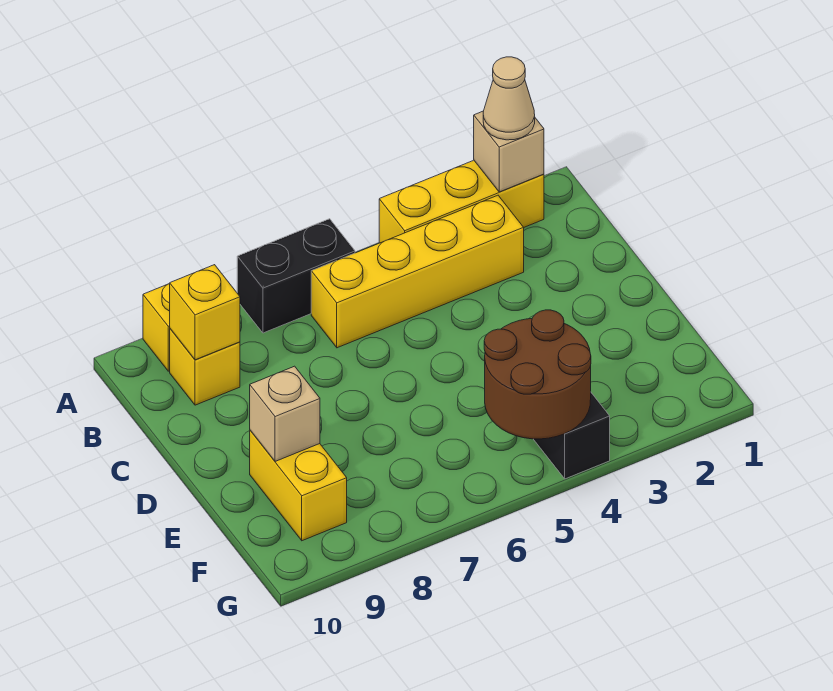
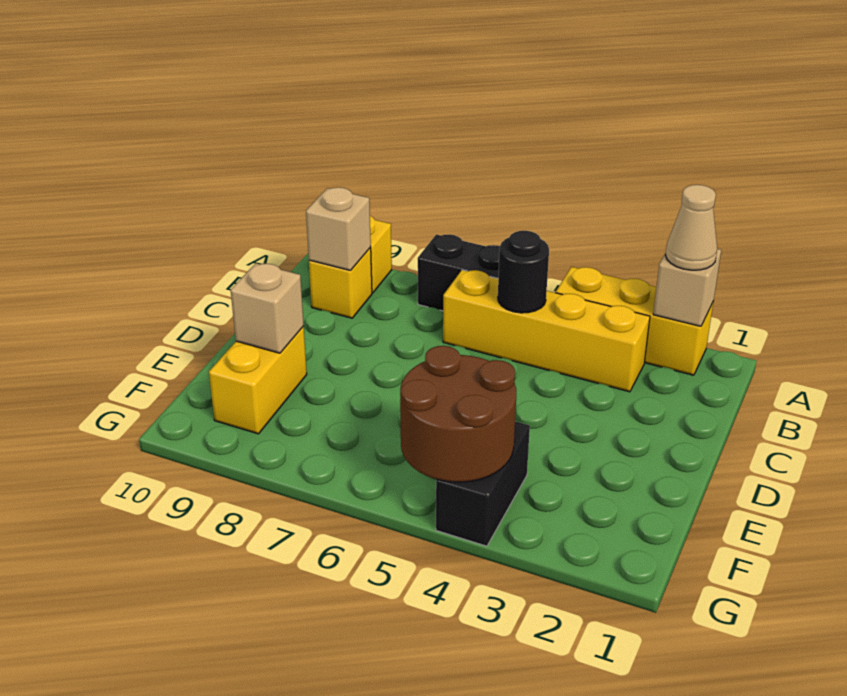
none -> black 1x1 round brick [498,231,549,313]
yellow 1x1 brick [170,265,240,360] -> tan 1x1 brick [306,187,371,271]

